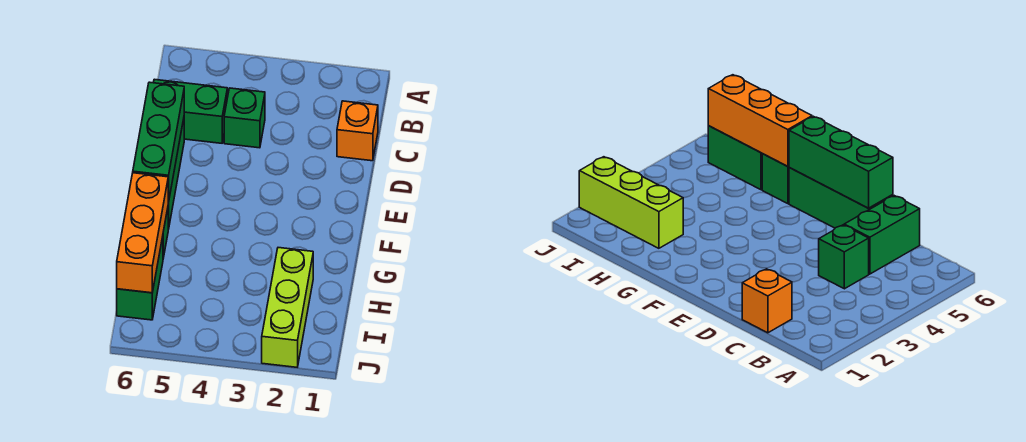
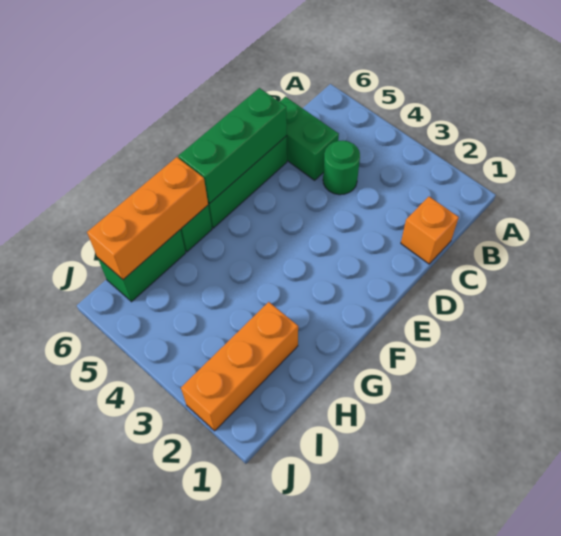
green 1x1 brick [224,88,265,148] -> green 1x1 round brick [323,140,360,195]
lime 1x3 brick [262,248,313,367] -> orange 1x3 brick [181,302,298,431]

